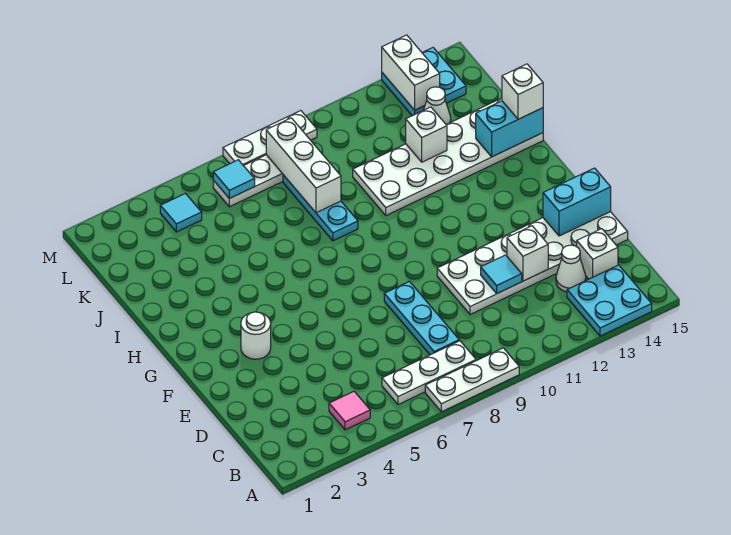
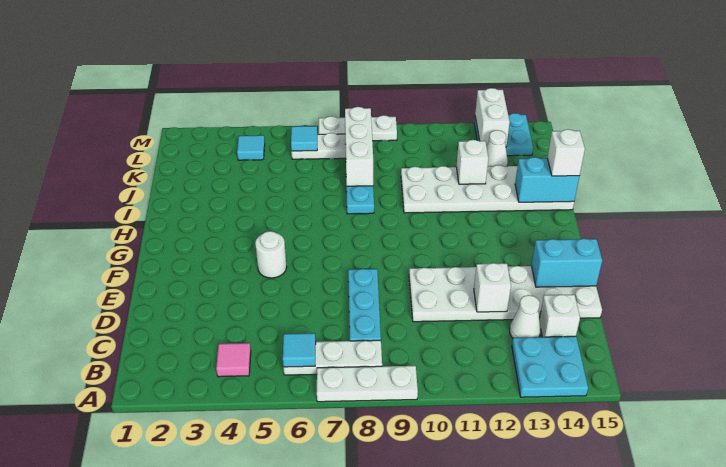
cyan 1x1 tile [481,255,522,293] -> cyan 1x1 tile moved to [283,333,316,367]
white 1x1 round brick [241,312,271,359] -> white 1x1 round brick moved to [255,231,287,278]

